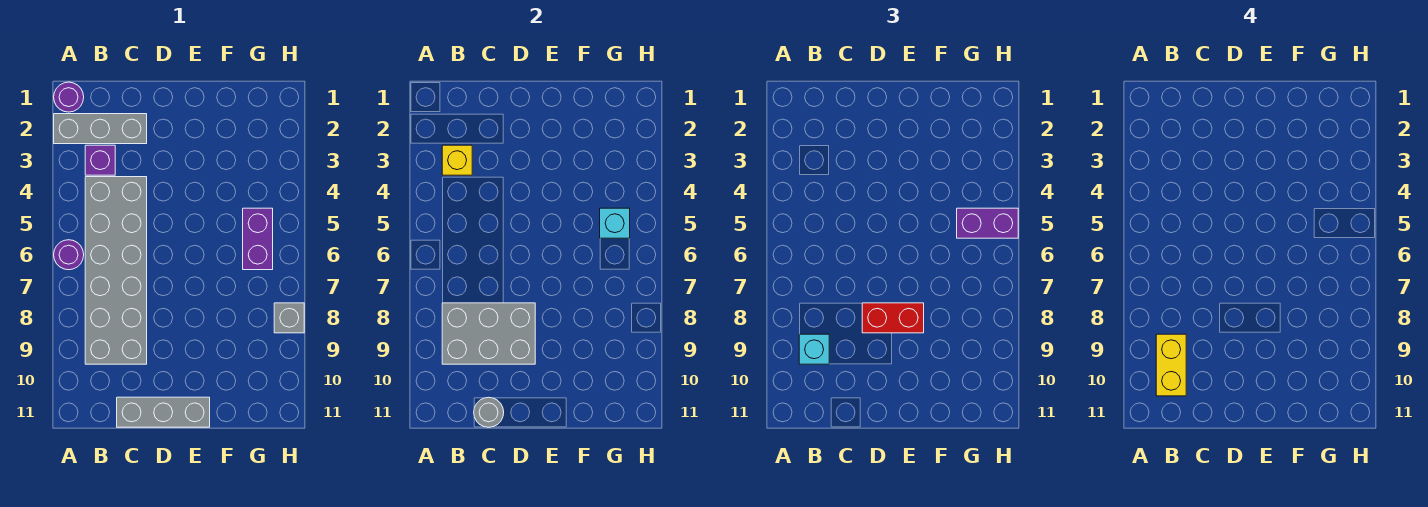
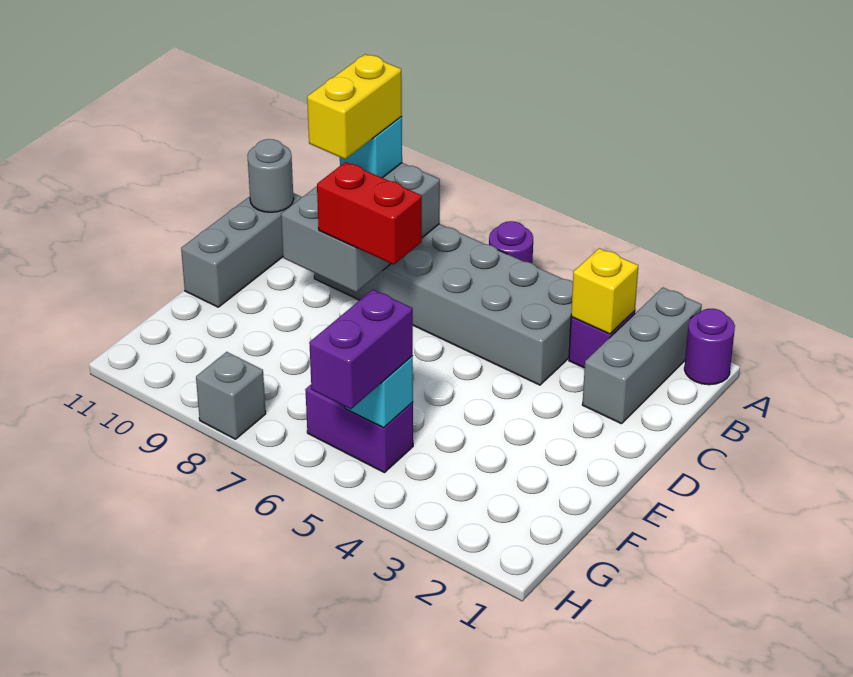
yellow 1x2 brick [1156,334,1186,396] -> yellow 1x2 brick turned to [307,54,402,159]
red 1x2 brick [862,303,924,333] -> red 1x2 brick turned to [317,162,422,265]

